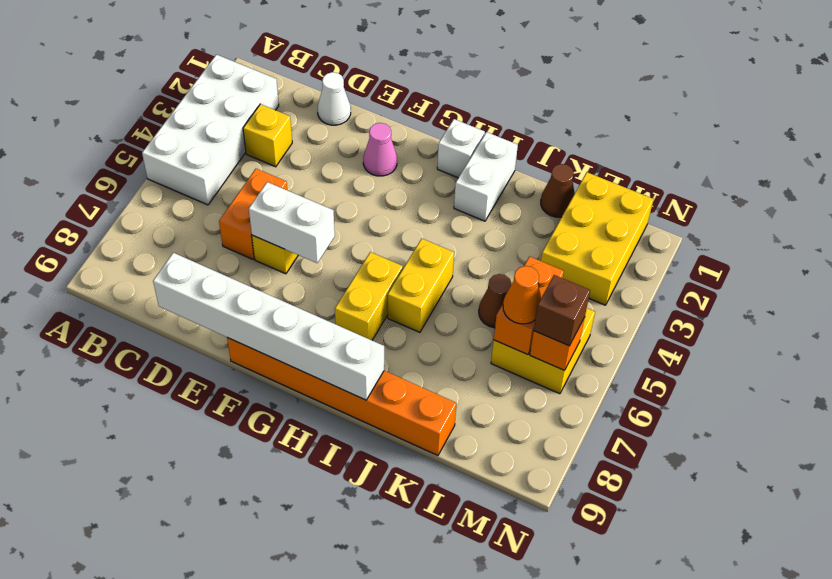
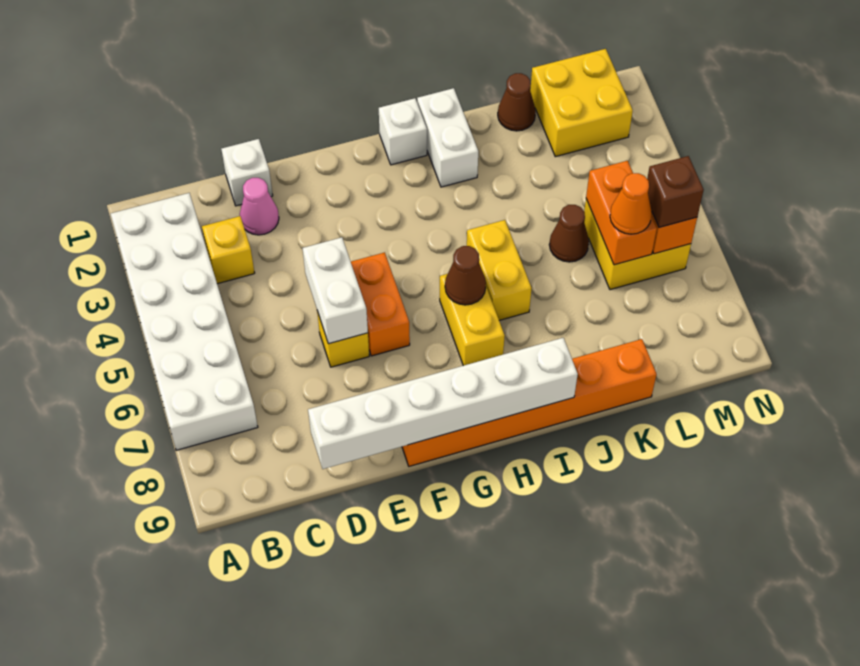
white 2x4 brick [142,55,279,205] -> white 2x6 brick [111,193,258,450]
white 1x1 cone [318,72,351,125] -> white 1x1 brick [221,139,273,206]
orange 1x2 brick [219,169,287,259] -> orange 1x2 brick moved to [351,252,410,356]
white 1x2 brick [249,182,335,263] -> white 1x2 brick turned to [303,237,368,344]
pink 1x1 cone [363,123,397,176] -> pink 1x1 cone moved to [240,178,279,235]
none -> brown 1x1 cone [445,246,486,305]
yellow 2x3 brick [541,172,653,305] -> yellow 2x2 brick [530,49,633,157]

